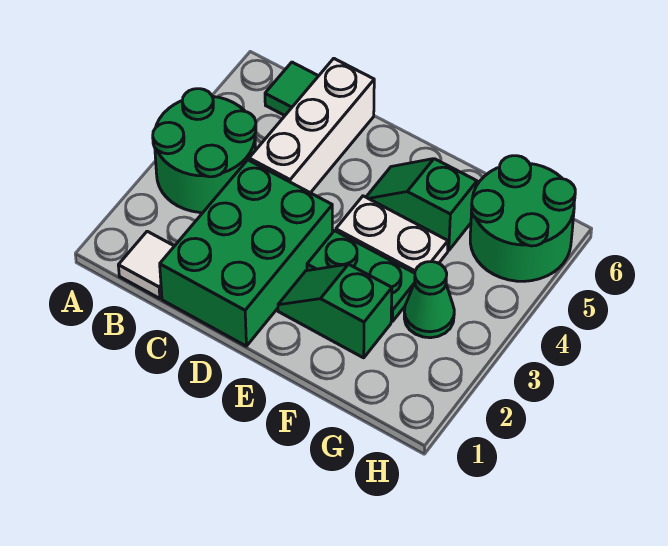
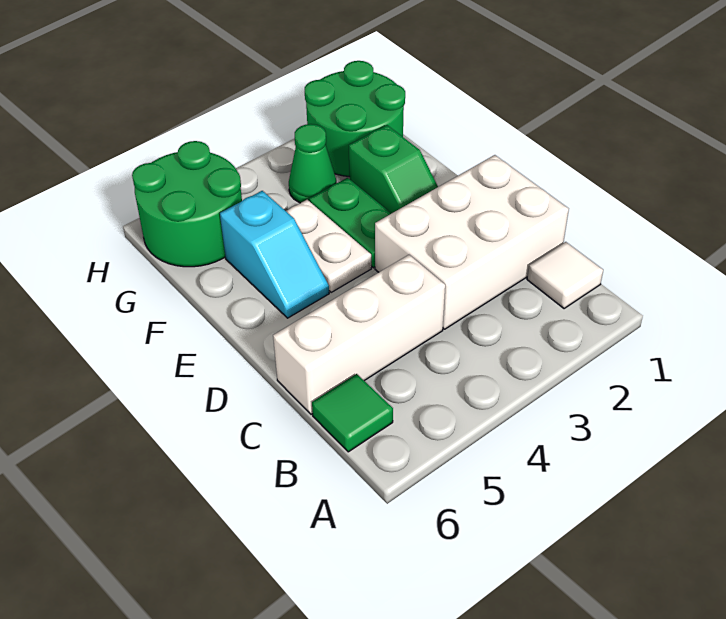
green 2x2 round brick [153,89,256,213] -> green 2x2 round brick moved to [305,61,405,177]
green 2x3 brick [160,160,332,346] -> white 2x3 brick [375,155,569,329]
green 1x2 slope [366,159,477,251] -> cyan 1x2 slope [220,191,329,318]

